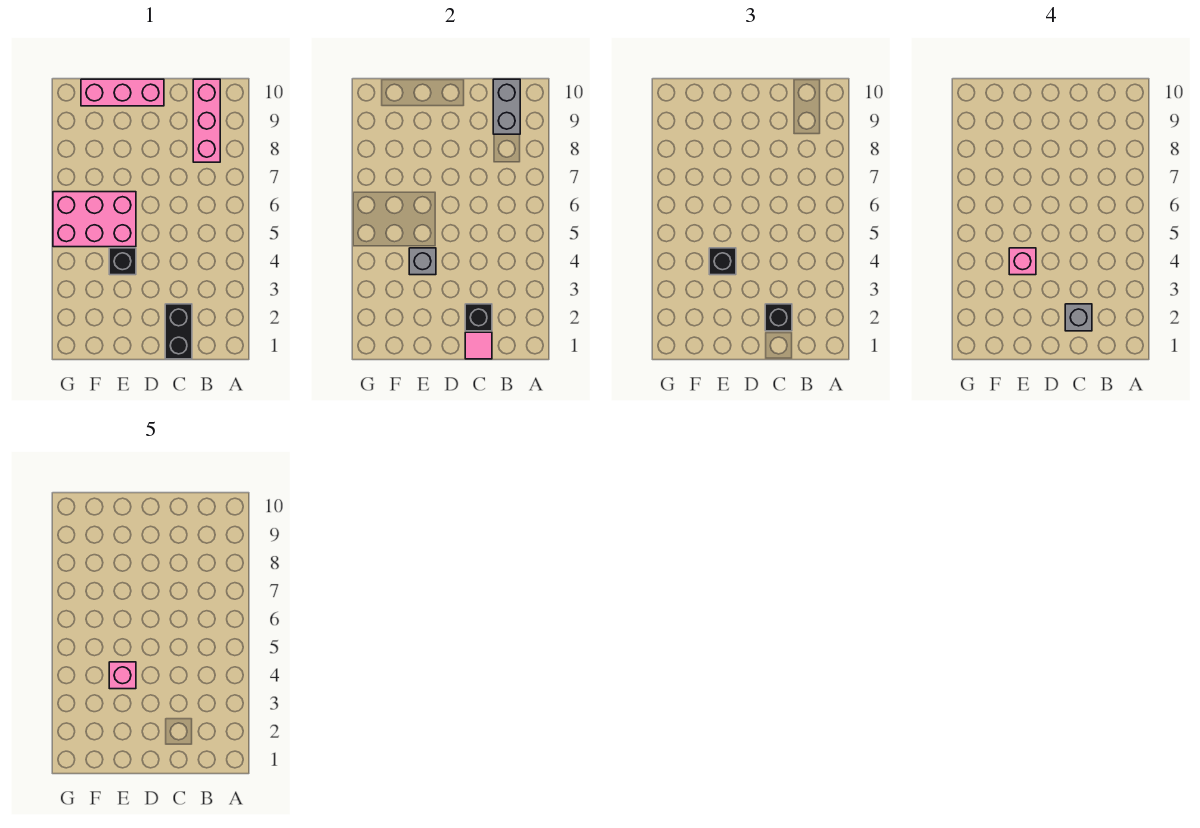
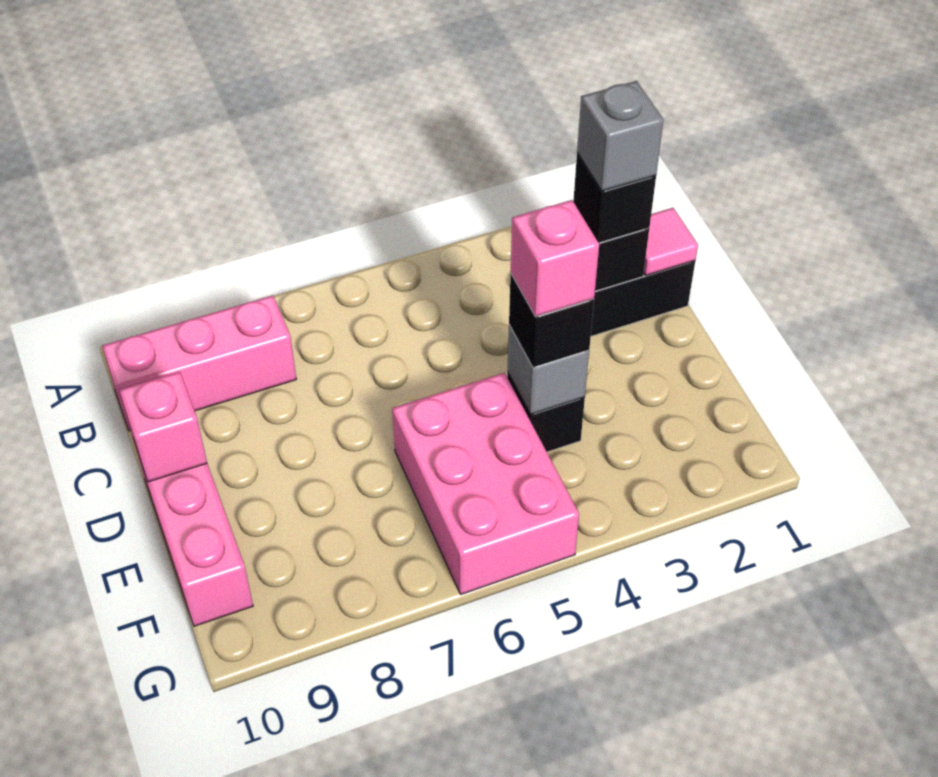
grey 1x2 brick [493,79,520,134] -> none
pink 1x1 brick [109,662,136,689] -> pink 1x1 brick moved to [119,372,207,482]

